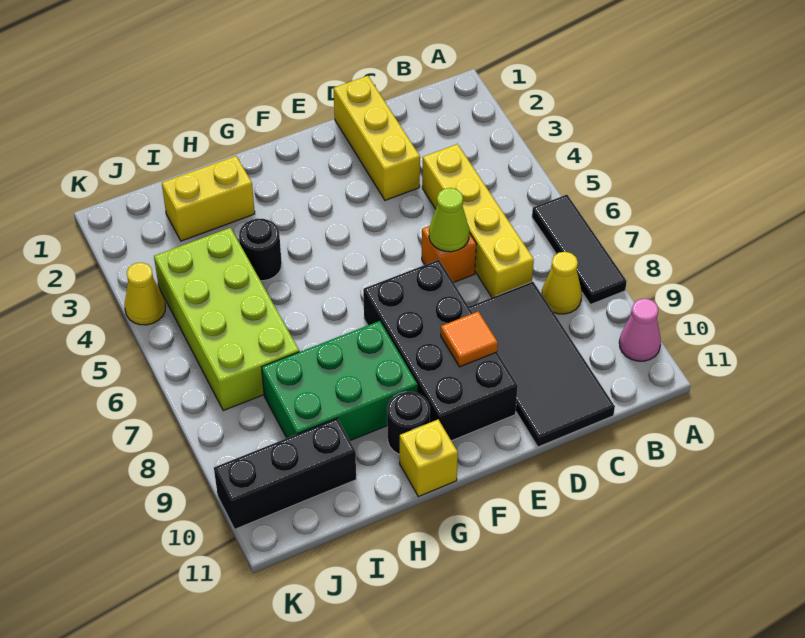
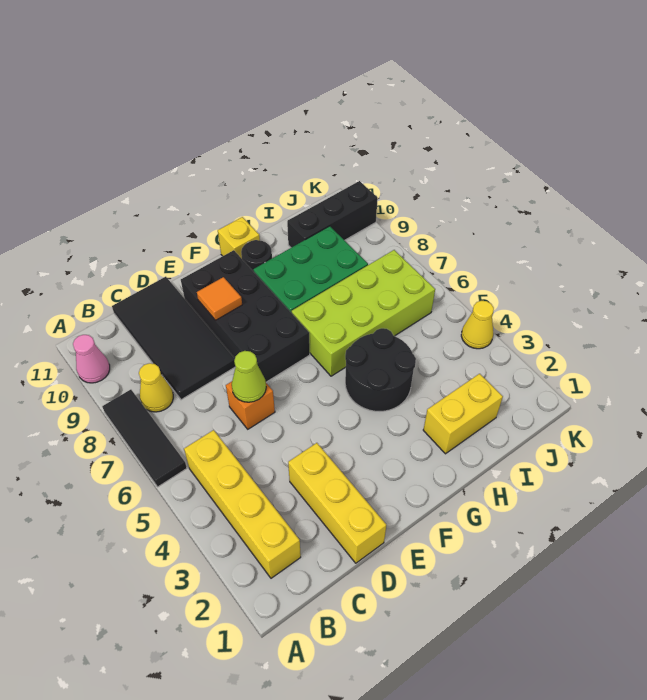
yellow 1x4 brick [422,144,534,297] -> yellow 1x4 brick moved to [184,430,301,578]
black 1x1 round brick [239,219,282,281] -> black 2x2 round brick [345,328,416,411]
lime 2x4 brick [154,228,299,411] -> lime 2x4 brick turned to [292,250,435,376]

